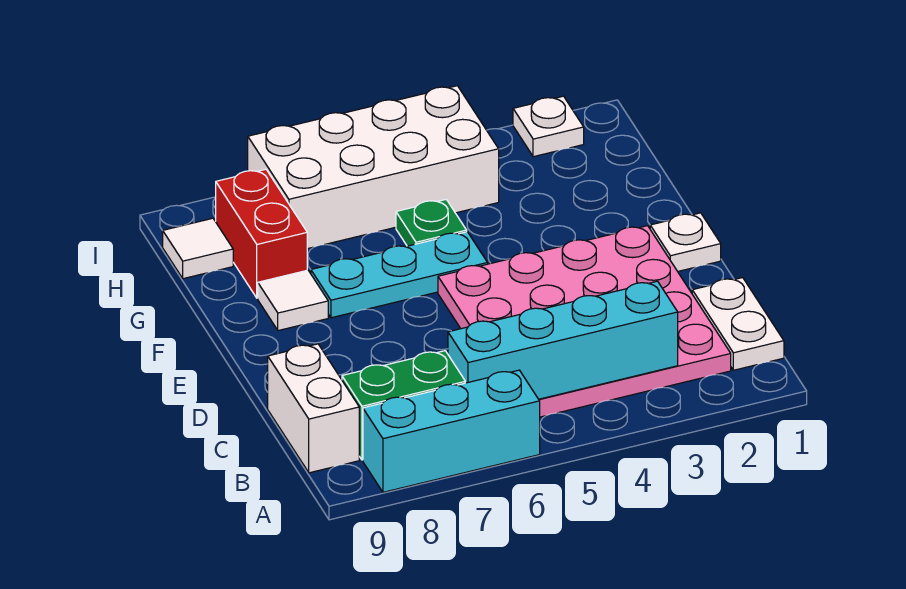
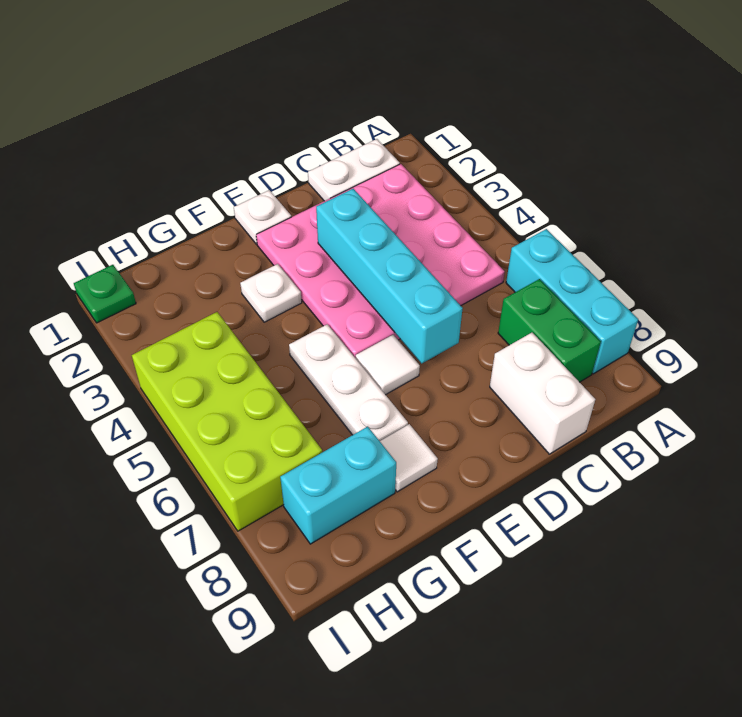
cyan 1x4 brick [448,281,678,399] -> cyan 1x4 brick moved to [316,189,463,363]
white 1x2 brick [268,344,359,473] -> white 1x2 brick turned to [490,333,595,454]
cyan 1x3 plate [311,232,488,318] -> white 1x3 plate [289,324,408,441]
green 1x1 plate [396,200,467,246] -> green 1x1 plate moved to [74,265,136,323]
red 1x2 brick [216,169,307,298] -> cyan 1x2 brick [280,427,396,544]
white 2x4 brick [248,86,499,249] -> lime 2x4 brick [132,312,322,531]
white 1x1 tile [163,218,233,279] -> white 1x1 tile moved to [356,335,420,395]
white 1x1 plate [513,96,584,157] -> white 1x1 plate moved to [240,264,302,322]

